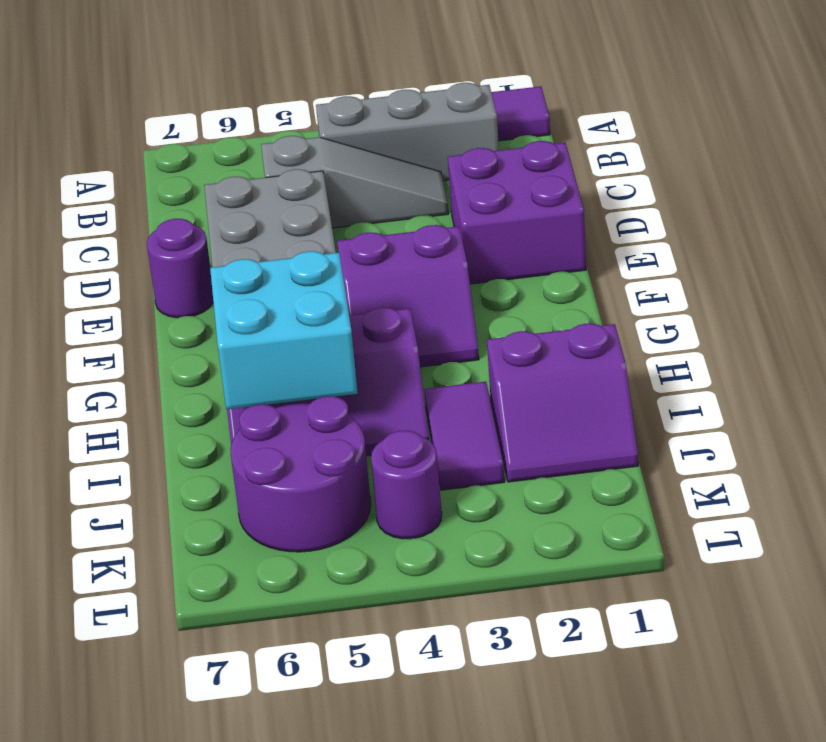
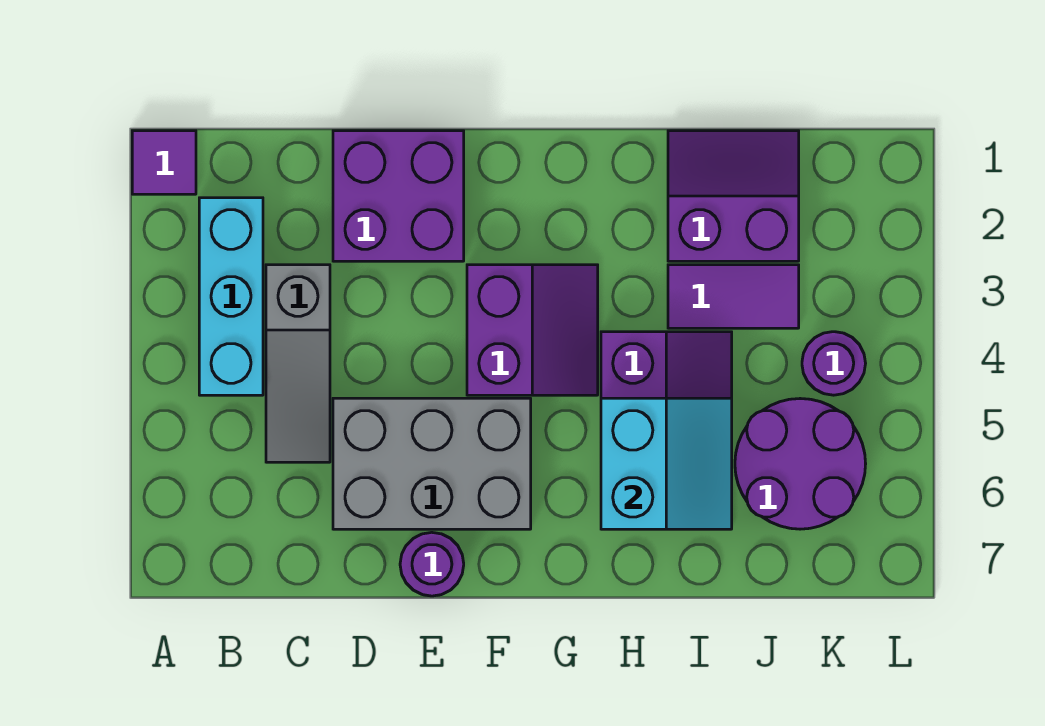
grey 1x3 brick [316,83,499,181] -> cyan 1x3 brick [199,198,263,395]
grey 1x3 slope [261,136,448,228] -> grey 1x3 slope turned to [266,265,330,462]
cyan 2x2 brick [210,251,358,409] -> cyan 2x2 slope [601,398,732,529]
purple 2x2 slope [487,324,638,482] -> purple 2x2 slope turned to [668,131,799,261]

